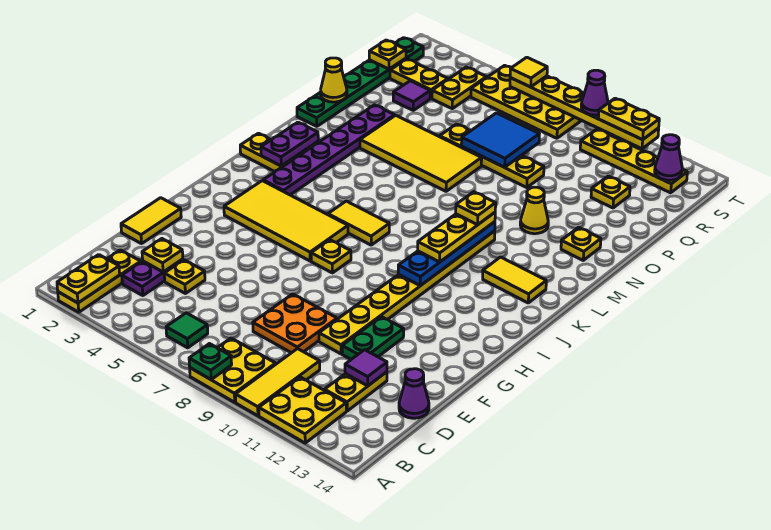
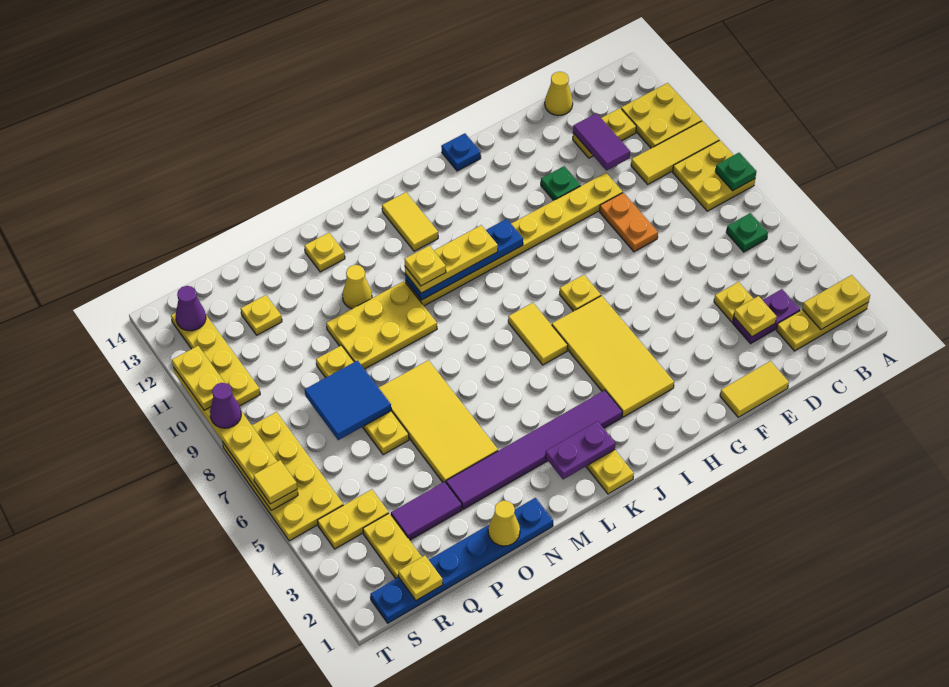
green 1x1 tile [166,313,208,348] -> green 1x1 plate [726,213,768,252]
orange 2x2 plate [253,294,337,353] -> orange 1x2 plate [600,193,658,252]
purple 1x1 tile [345,350,387,386] -> purple 1x2 tile [573,113,630,170]
purple 1x1 cone [399,369,429,418] -> yellow 1x1 cone [545,72,573,116]
green 1x2 plate [342,317,404,359] -> green 1x1 plate [541,166,581,201]
none -> blue 1x1 plate [441,133,481,171]
purple 1x6 plate [263,105,395,195] -> purple 1x6 tile [446,390,622,509]
none -> yellow 2x3 plate [326,281,437,369]
green 1x6 plate [297,38,423,126] -> blue 1x6 plate [370,498,553,623]
purple 1x1 tile [393,81,430,110] -> purple 1x2 tile [391,482,462,540]

